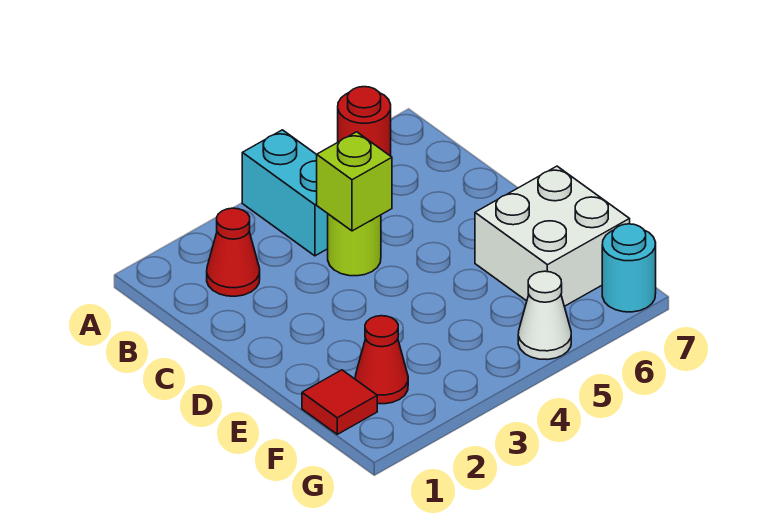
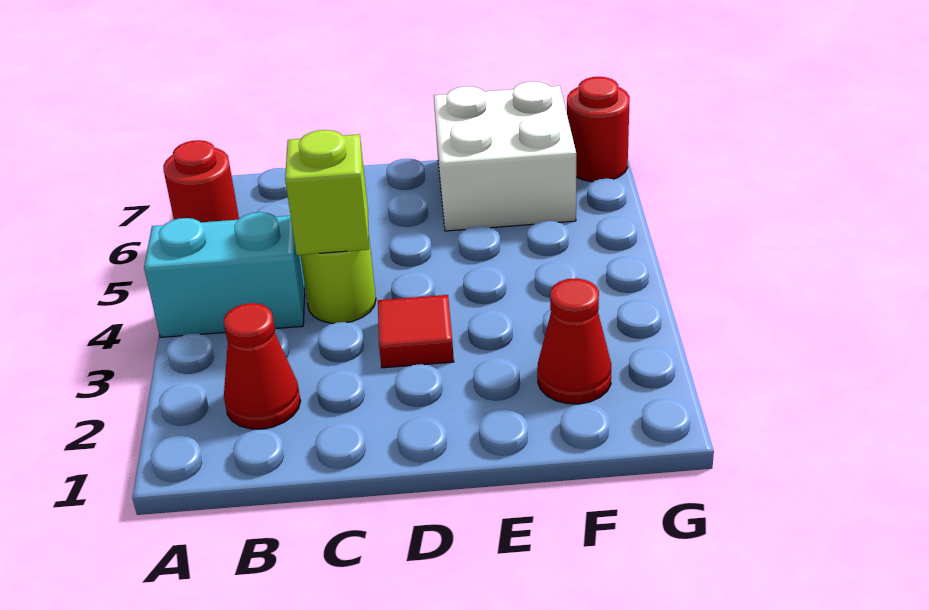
red 1x1 tile [302,370,377,434] -> red 1x1 tile moved to [378,295,454,368]
white 1x1 cone [518,271,571,360] -> none
cyan 1x1 round brick [602,224,656,312] -> red 1x1 round brick [567,77,630,182]

